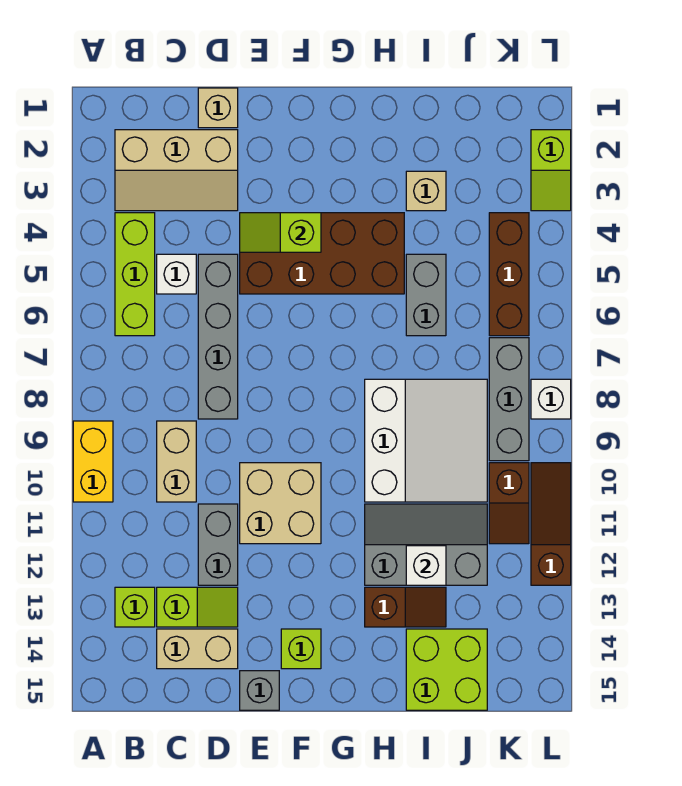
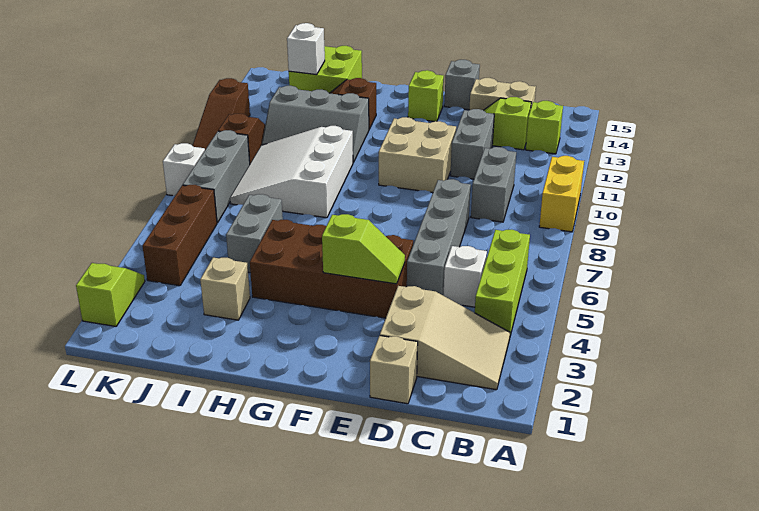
tan 2x3 slope [115,130,238,211] -> tan 2x3 slope turned to [380,286,510,390]
tan 1x2 brick [157,421,196,502] -> grey 1x2 brick [471,147,516,222]
white 1x1 brick [406,546,446,585] -> white 1x1 brick moved to [287,23,325,75]

